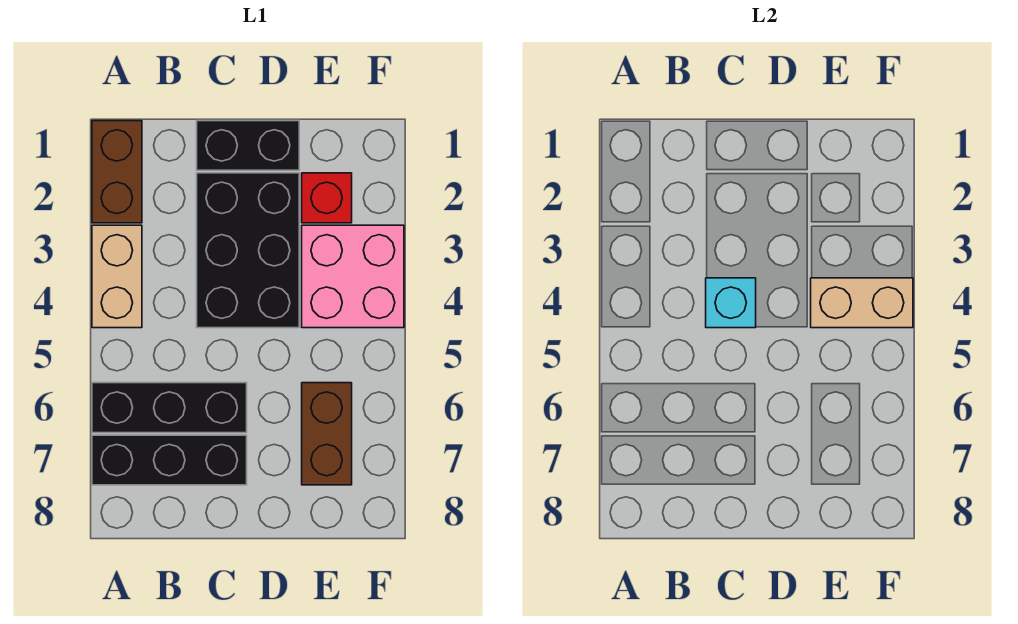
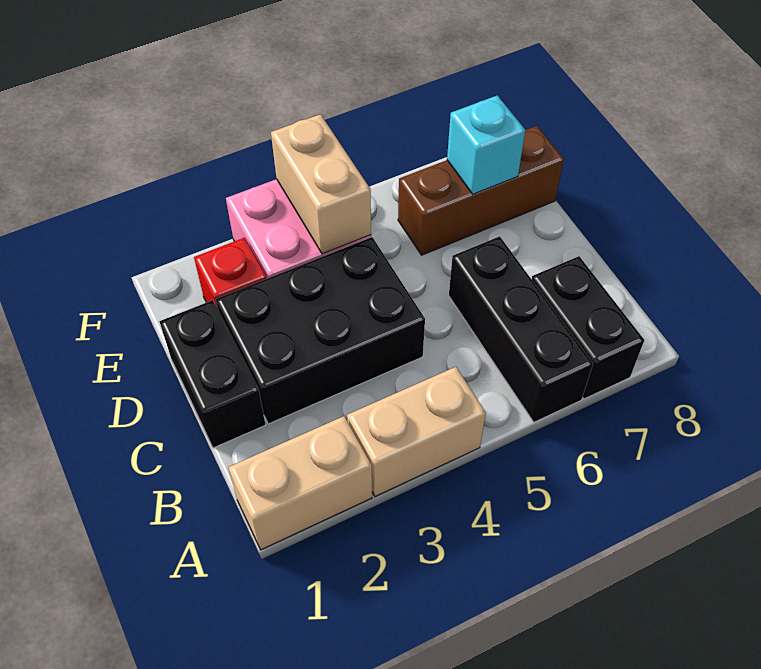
brown 1x2 brick [92,121,142,223] -> tan 1x2 brick [228,416,372,550]
black 1x3 brick [92,435,247,485] -> black 1x2 brick [532,256,644,399]
cyan 1x1 brick [706,278,756,328] -> cyan 1x1 brick moved to [447,95,525,194]
brown 1x2 brick [302,383,352,485] -> brown 1x3 brick [398,126,564,255]

